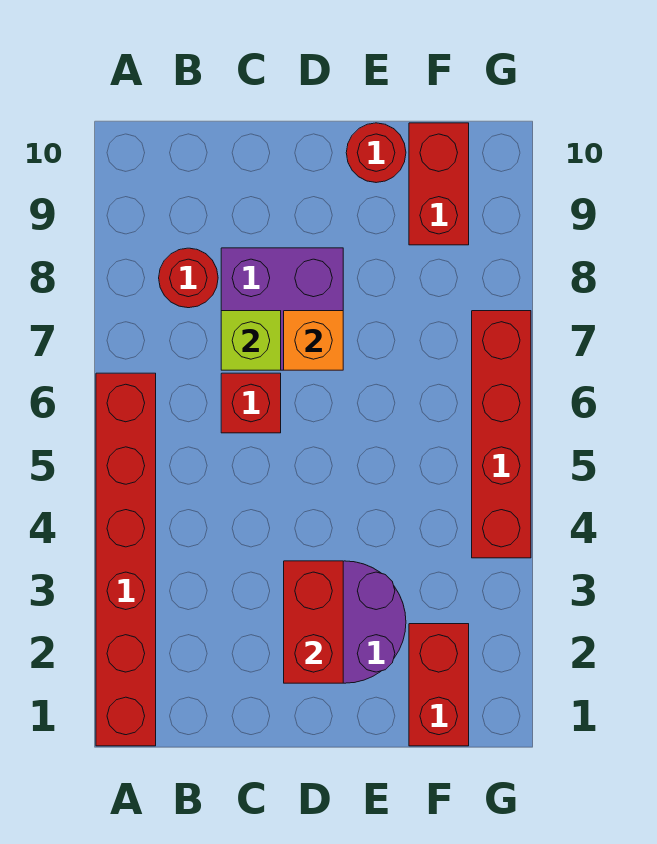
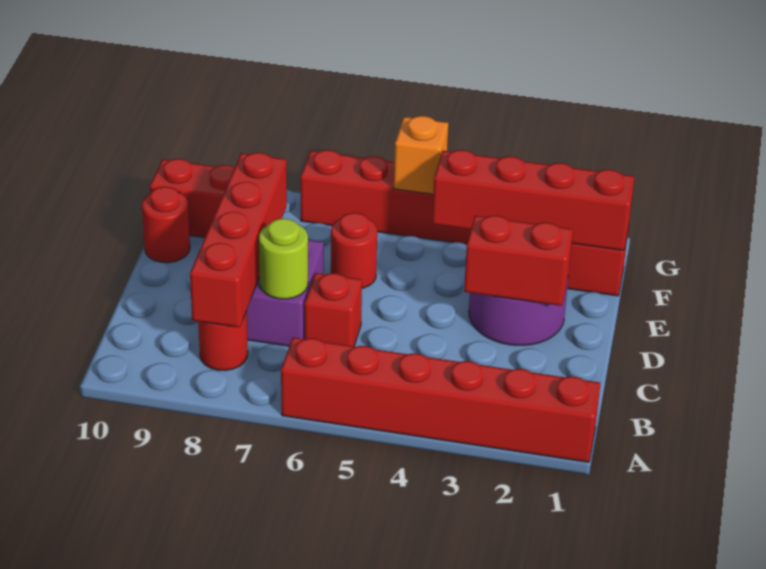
none -> red 1x4 brick [190,153,287,327]
lime 1x1 brick [221,311,281,370] -> lime 1x1 round brick [259,219,308,299]
orange 1x1 brick [284,311,343,370] -> orange 1x1 brick moved to [394,116,448,194]
none -> red 1x1 round brick [331,213,377,288]
none -> red 1x4 brick [432,150,635,251]

